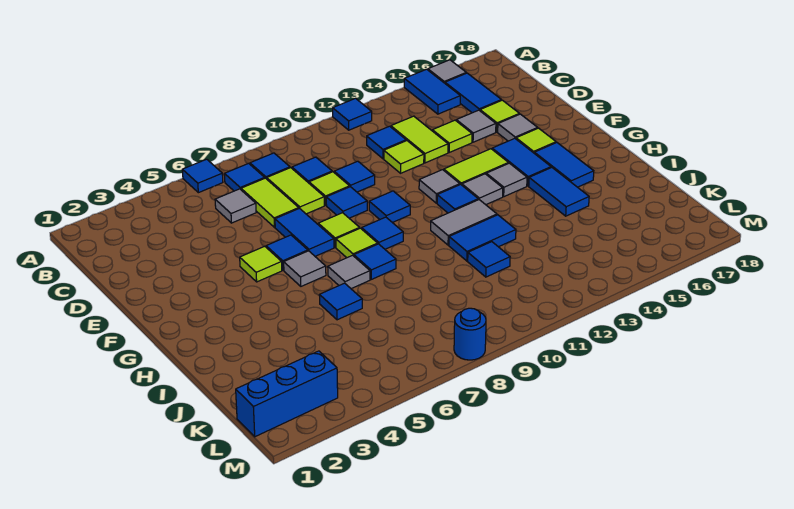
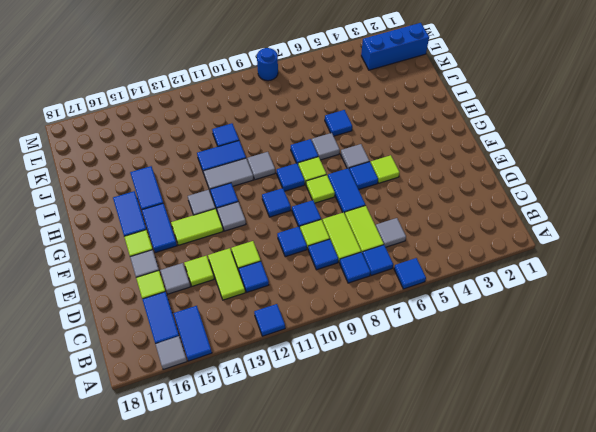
grey 1x1 tile [486,163,527,197] -> grey 1x1 tile moved to [247,152,275,180]

